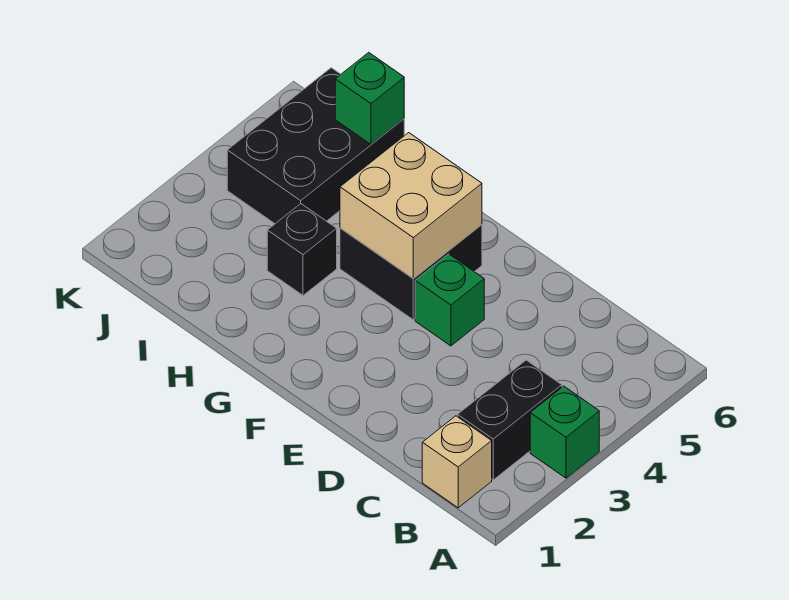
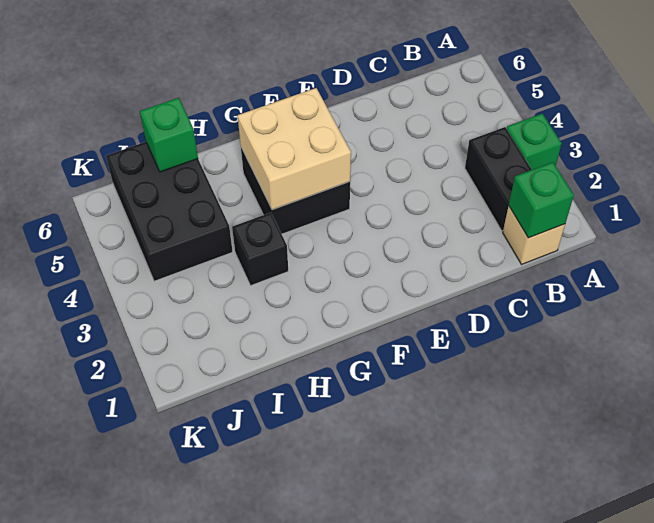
green 1x1 brick [415,254,484,346] -> green 1x1 brick moved to [509,162,574,238]

